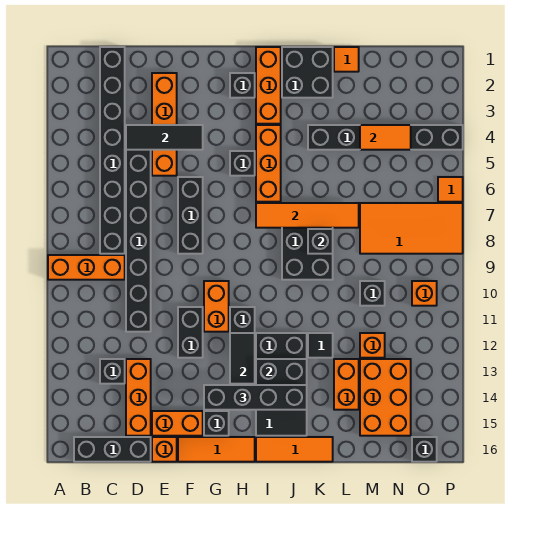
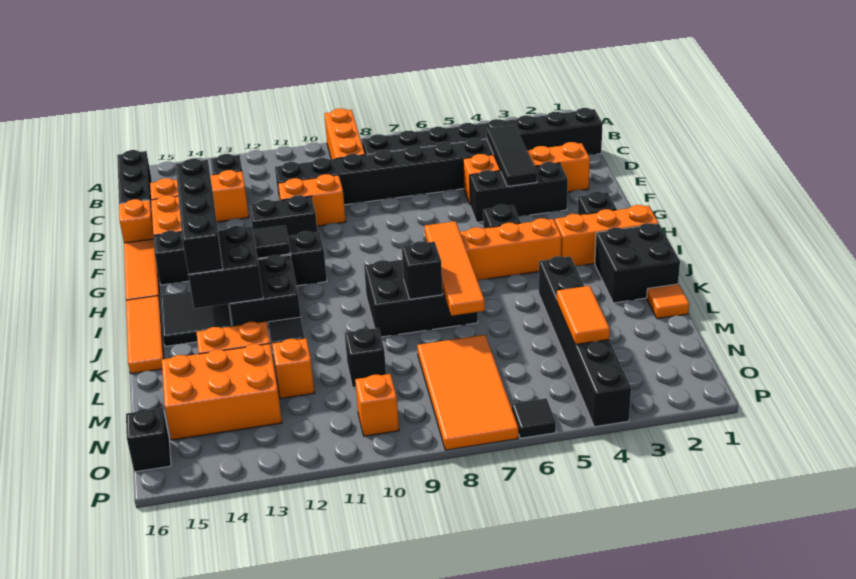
black 1x3 brick [178,177,203,254] -> black 1x3 brick moved to [470,162,568,222]
orange 1x2 brick [204,281,229,332] -> orange 1x2 brick moved to [278,174,346,226]
orange 1x1 tile [438,177,463,202] -> black 1x1 tile [512,398,556,438]

